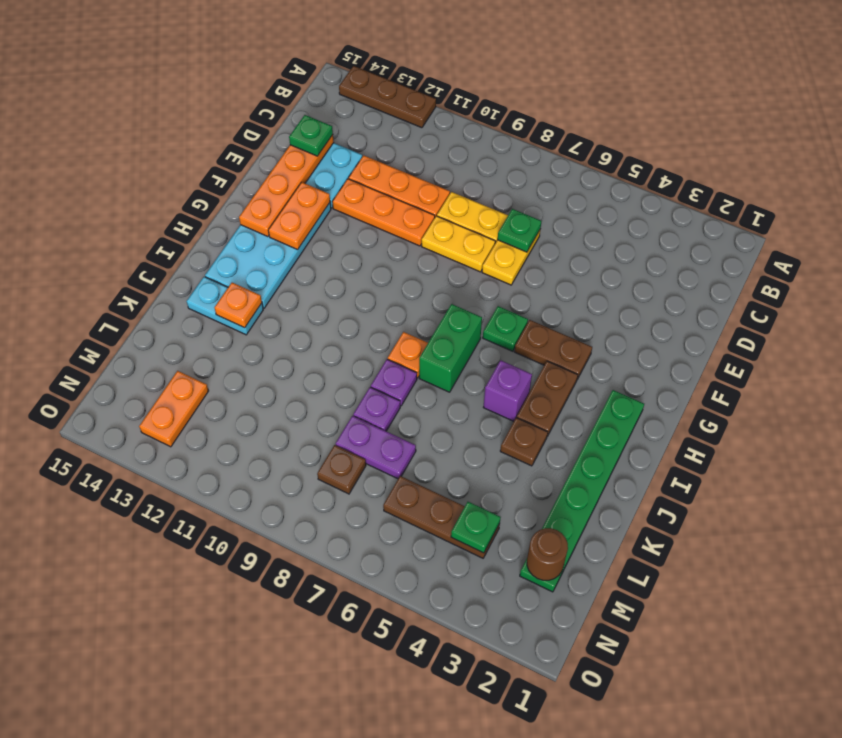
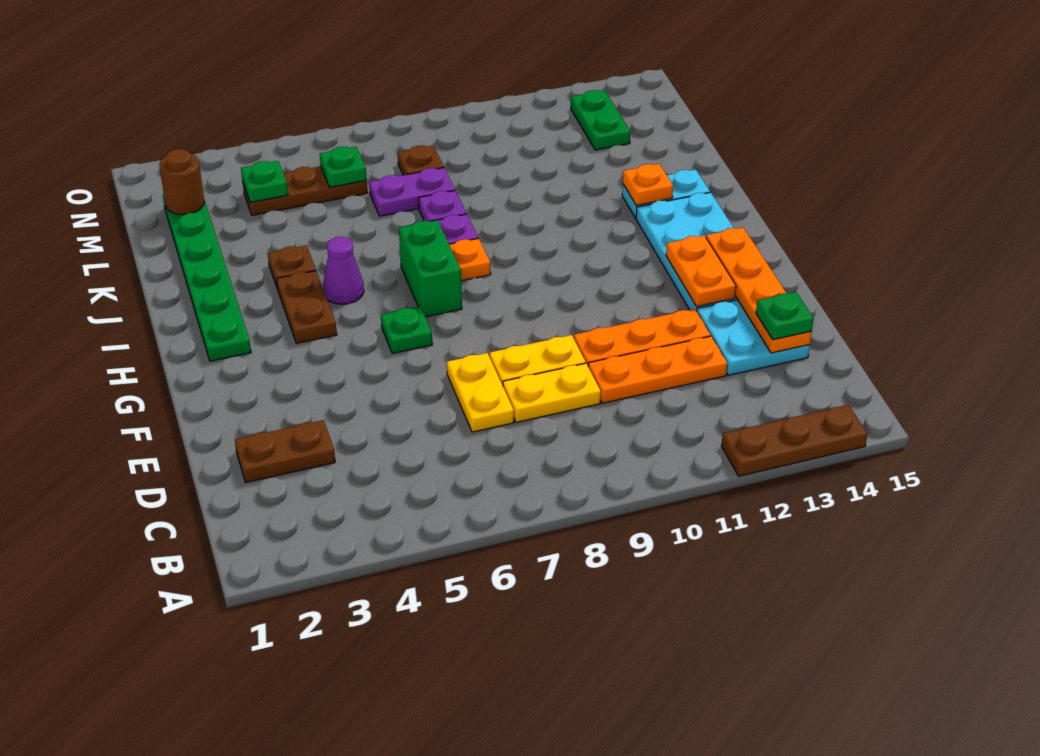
green 1x1 plate [498,209,541,252] -> green 1x1 plate moved to [320,147,367,187]
brown 1x2 plate [514,320,592,379] -> brown 1x2 plate moved to [235,420,335,482]
purple 1x1 brick [483,360,532,421] -> purple 1x1 cone [323,237,364,304]
orange 1x2 plate [139,371,209,447] -> green 1x2 plate [571,90,630,150]

